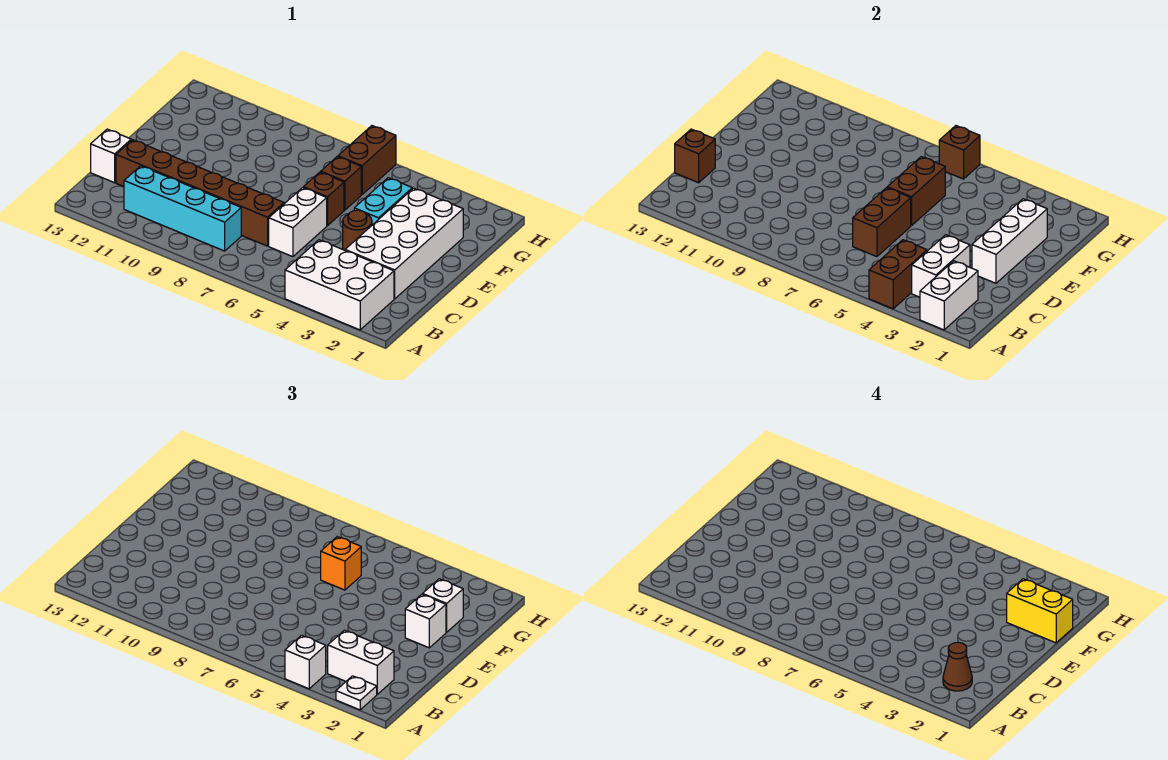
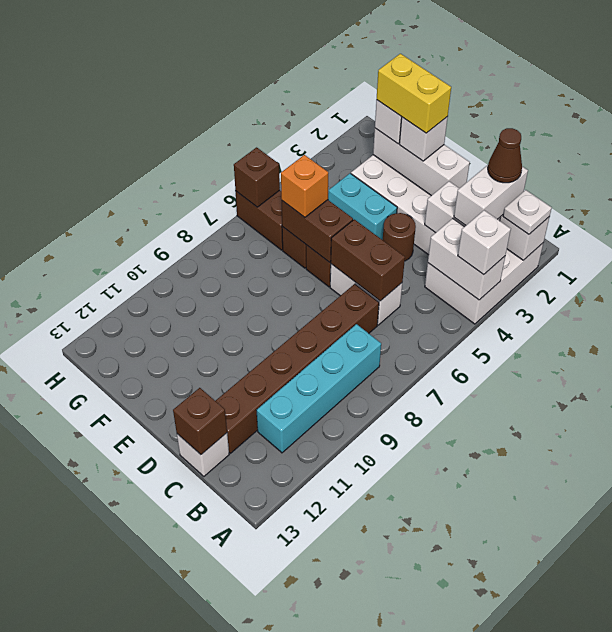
brown 1x2 brick [869,240,927,309] -> white 1x2 brick [428,218,505,300]
yellow 1x2 brick [1007,579,1073,643] -> yellow 1x2 brick turned to [377,54,451,133]

